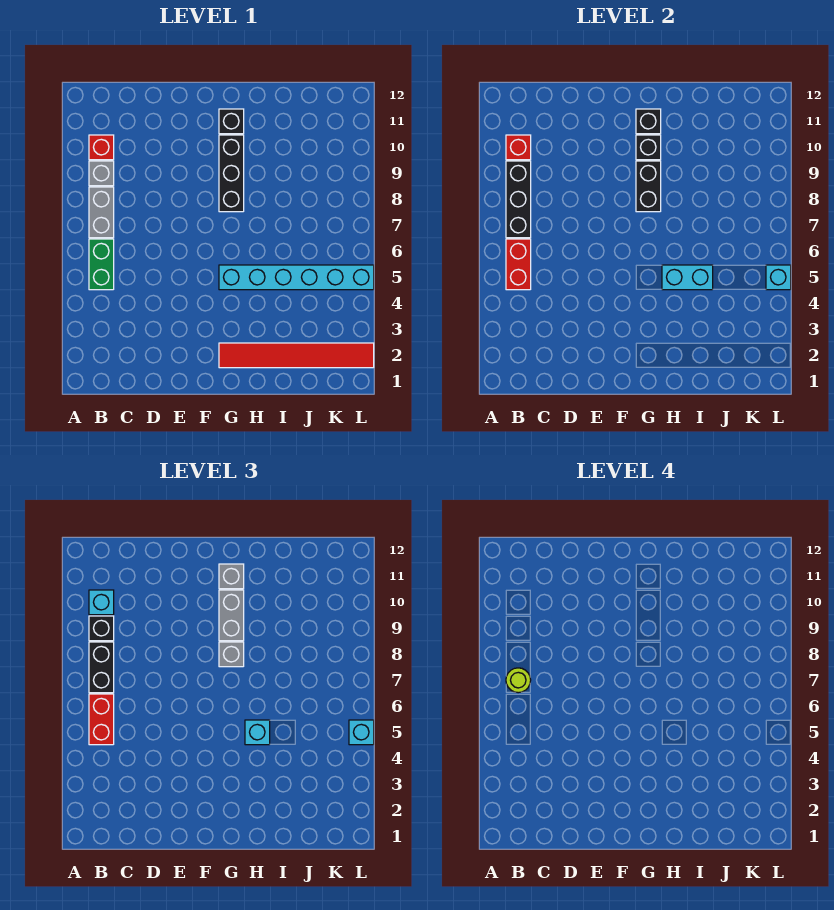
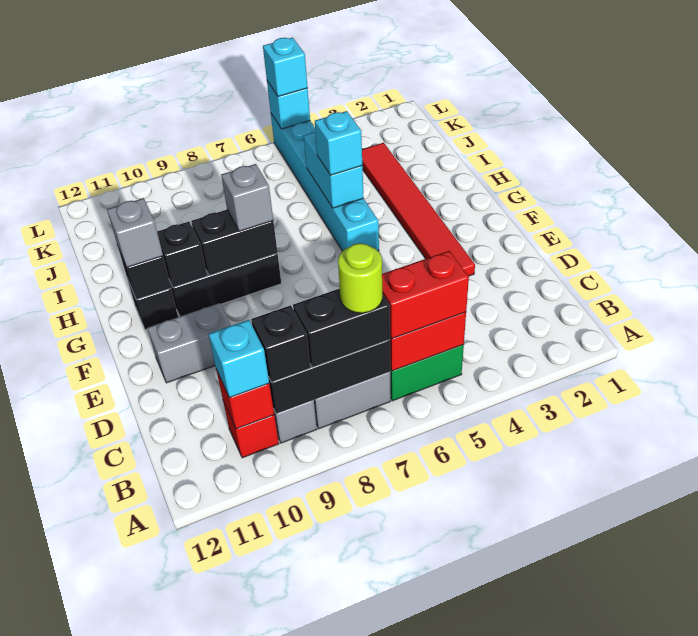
red 1x6 tile [219,343,374,368] -> red 1x6 tile moved to [362,143,475,276]
grey 1x2 brick [219,590,244,641] -> grey 1x2 brick moved to [148,303,231,383]

